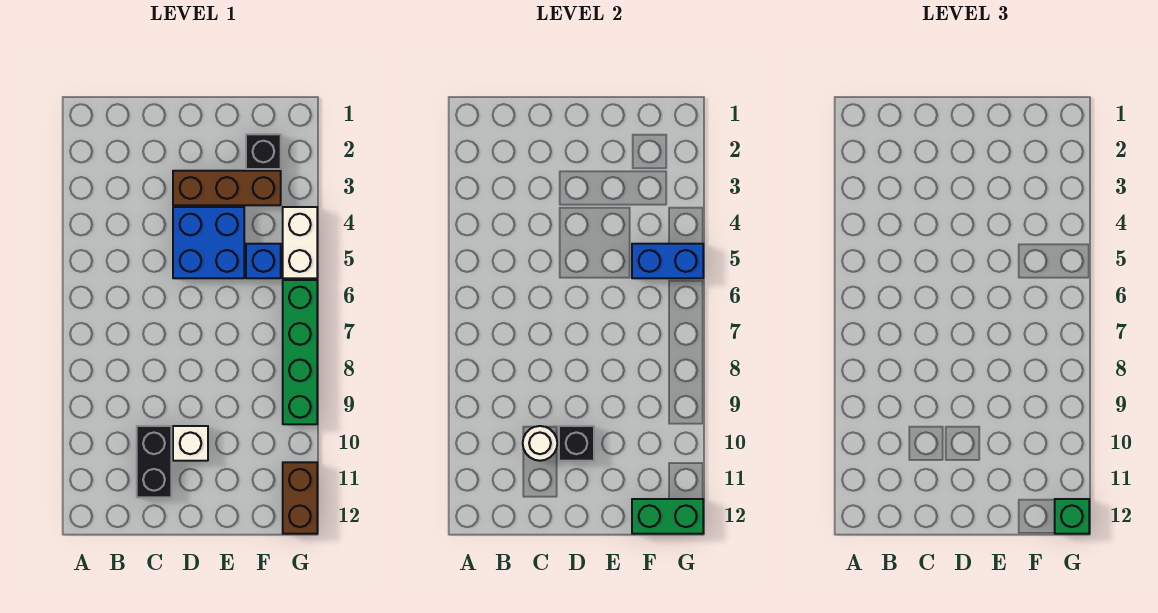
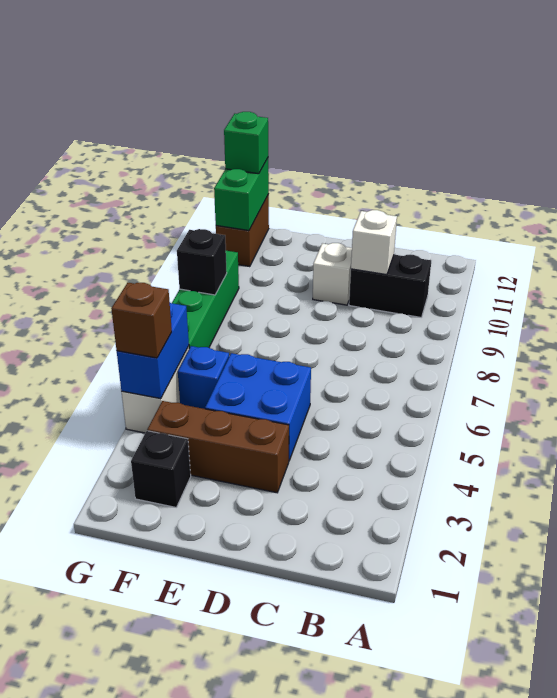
black 1x2 brick [137,426,171,497] -> black 1x2 brick turned to [349,255,431,317]
white 1x1 round brick [523,426,557,461] -> white 1x1 brick [351,210,397,275]
black 1x1 brick [559,426,594,461] -> black 1x1 brick moved to [177,229,227,295]
blue 1x2 brick [632,244,703,278] -> blue 1x2 brick turned to [117,303,189,399]
green 1x2 brick [632,499,703,534] -> green 1x2 brick turned to [214,158,269,231]
none -> brown 1x1 brick [111,283,172,358]

